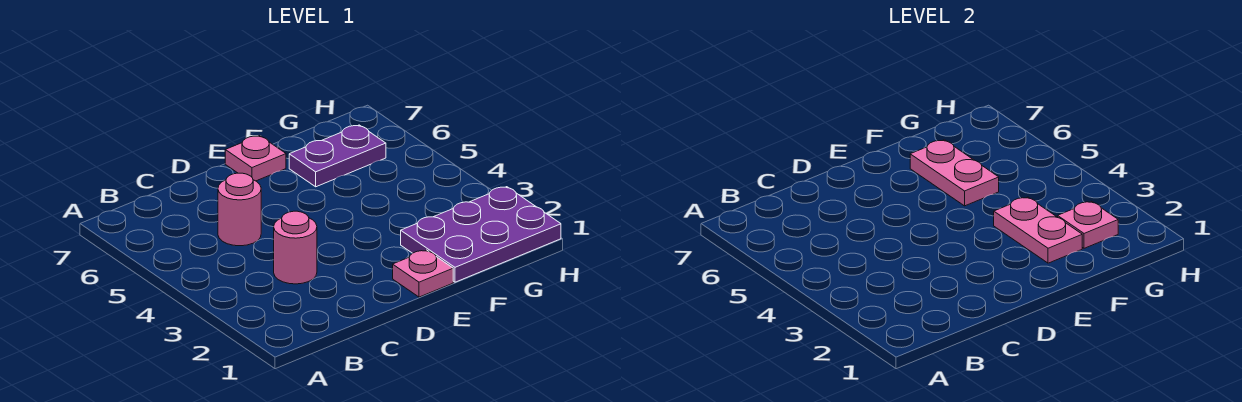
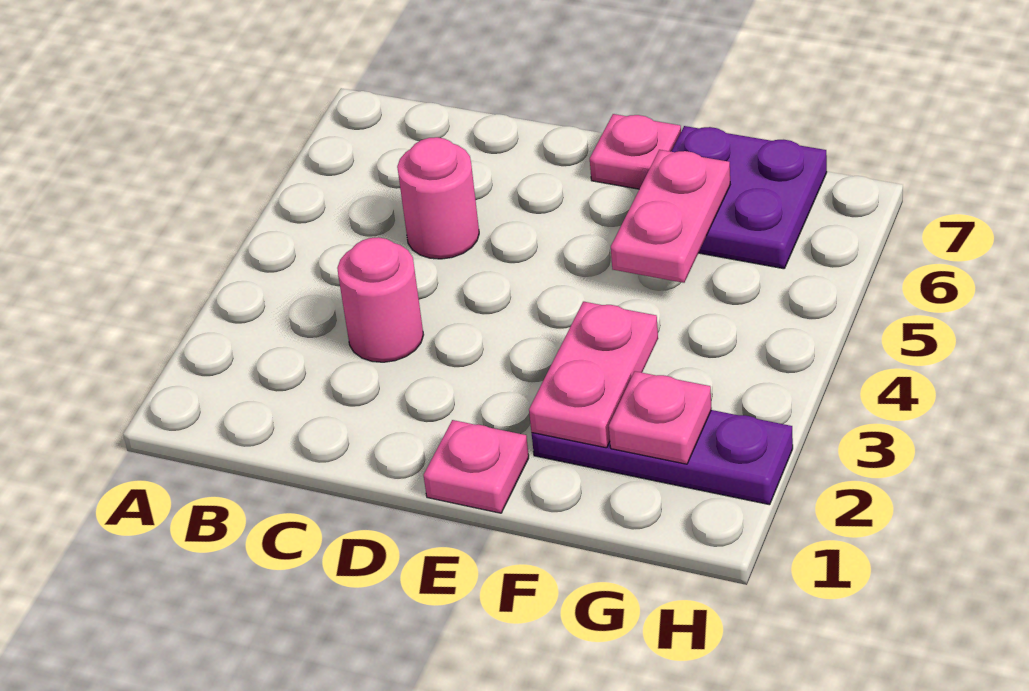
purple 2x3 plate [401,187,561,282] -> purple 1x3 plate [532,410,793,505]
purple 1x2 plate [289,125,386,187] -> purple 2x2 plate [671,126,827,269]

